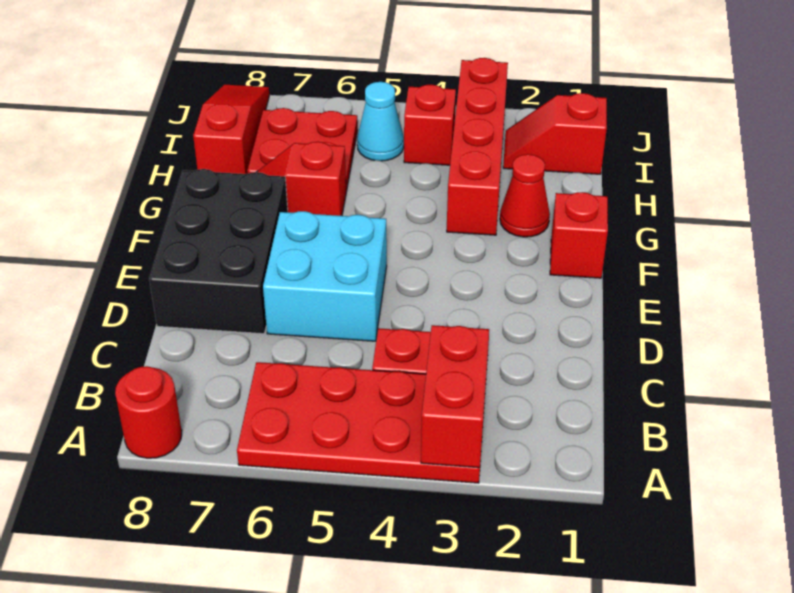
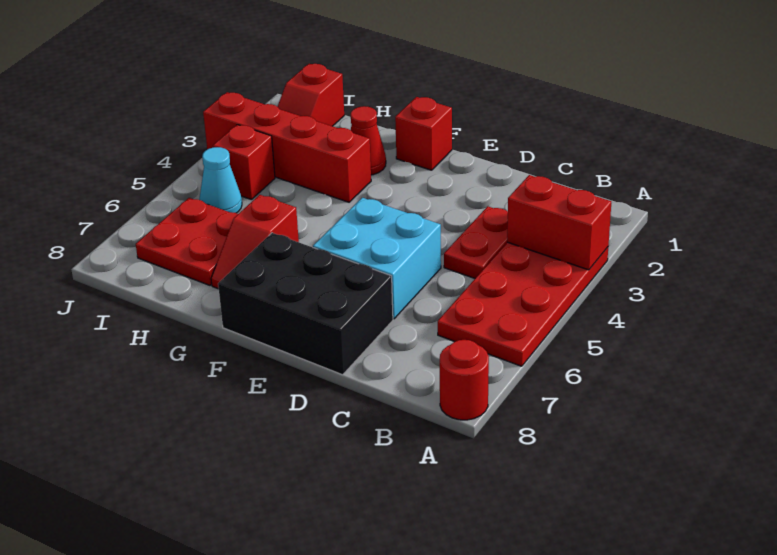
red 1x3 slope [193,85,269,174] -> none

